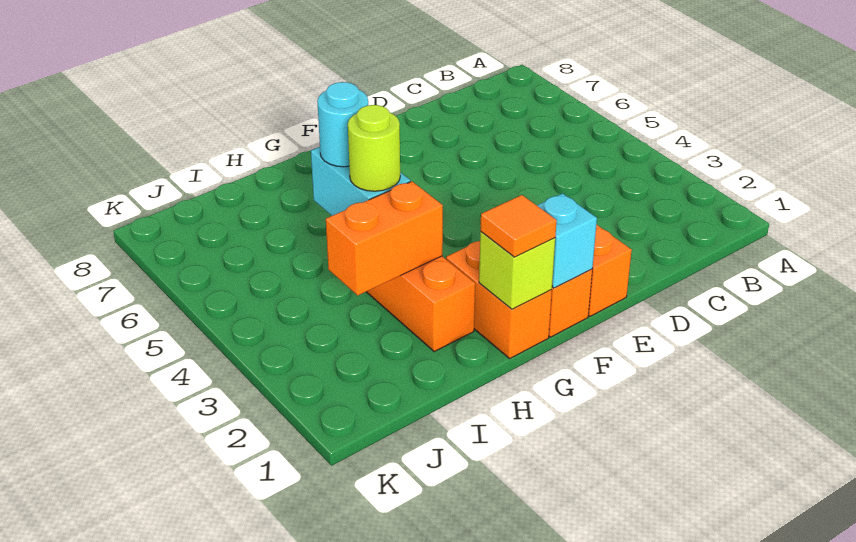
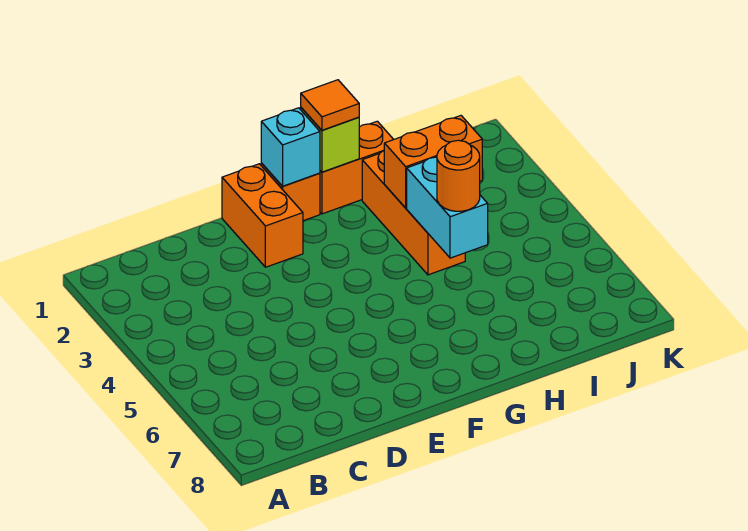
orange 1x2 brick [446,241,552,358] -> orange 1x2 brick turned to [320,121,394,214]
lime 1x1 round brick [348,105,400,191] -> none
cyan 1x1 round brick [317,82,368,167] -> orange 1x1 round brick [437,140,480,211]

